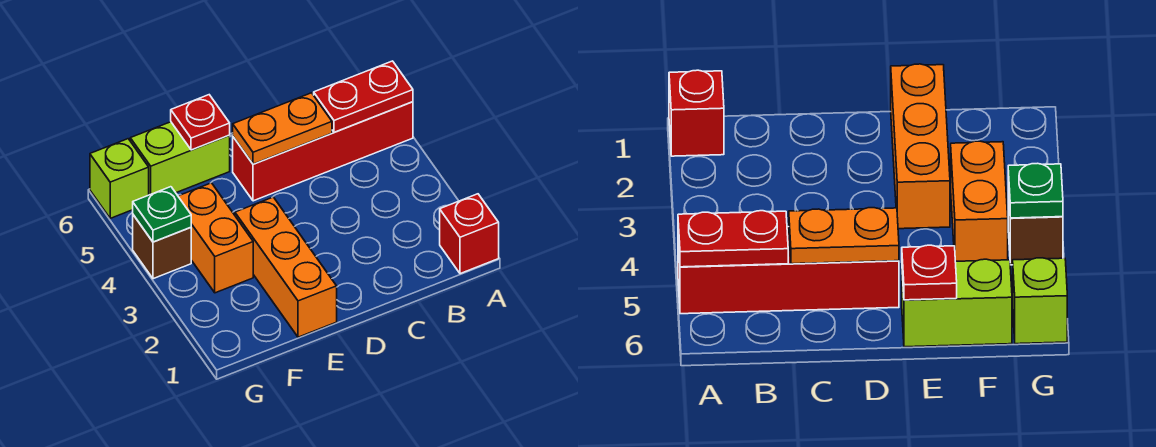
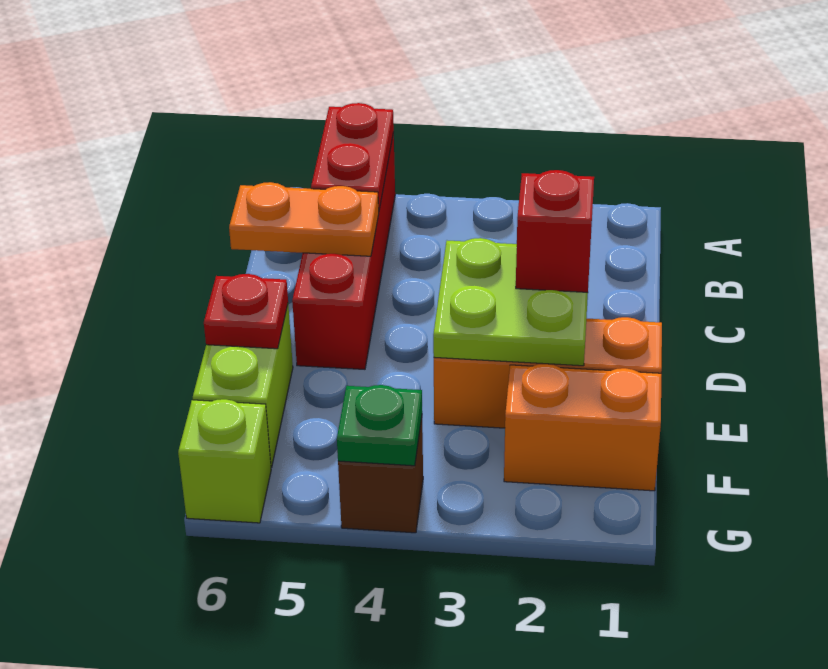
red 1x1 brick [440,194,499,274] -> red 1x1 brick moved to [516,170,594,292]
orange 1x2 plate [233,93,332,164] -> orange 1x2 plate turned to [229,182,379,256]
none -> lime 2x2 plate [433,238,588,366]
orange 1x2 brick [178,183,253,293] -> orange 1x2 brick moved to [504,364,661,491]

